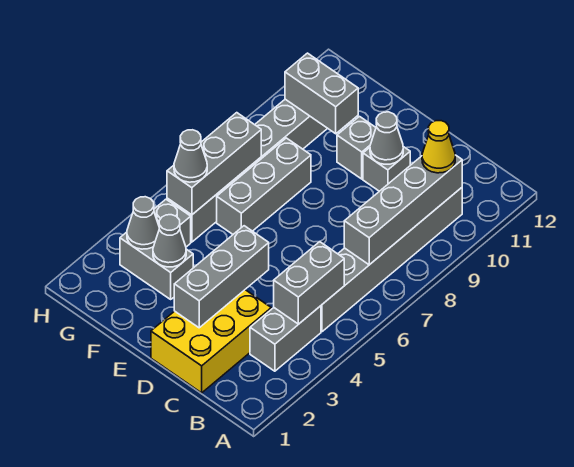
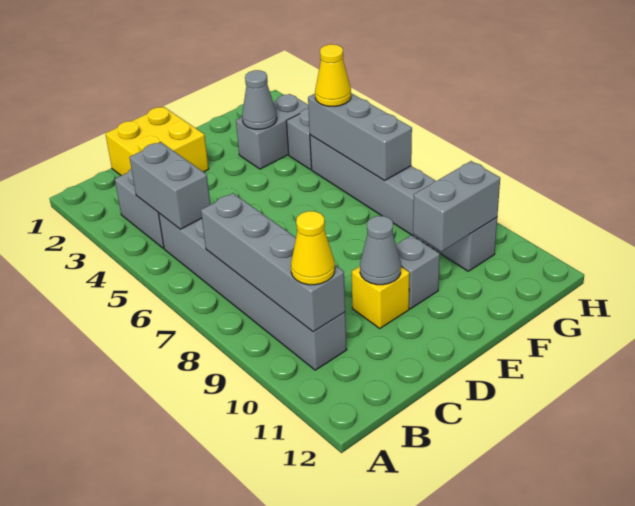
yellow 2x3 brick [151,290,271,393] -> yellow 2x2 brick [106,107,209,176]
grey 1x3 brick [174,226,269,328] -> none
grey 1x1 brick [363,147,410,191] -> yellow 1x1 brick [352,266,409,328]
grey 1x3 brick [217,138,311,234] -> none
grey 1x1 cone [127,197,159,249] -> none
grey 1x1 cone [174,130,207,182] -> yellow 1x1 cone [315,44,351,106]

